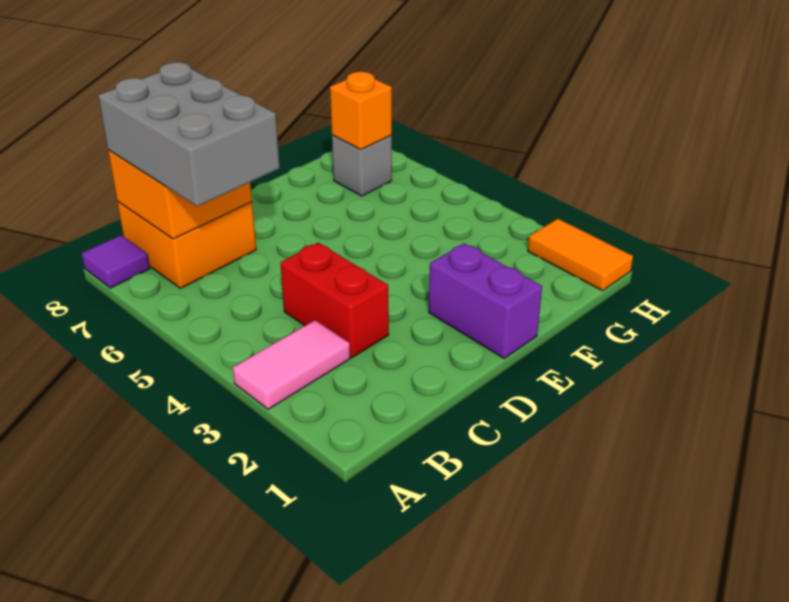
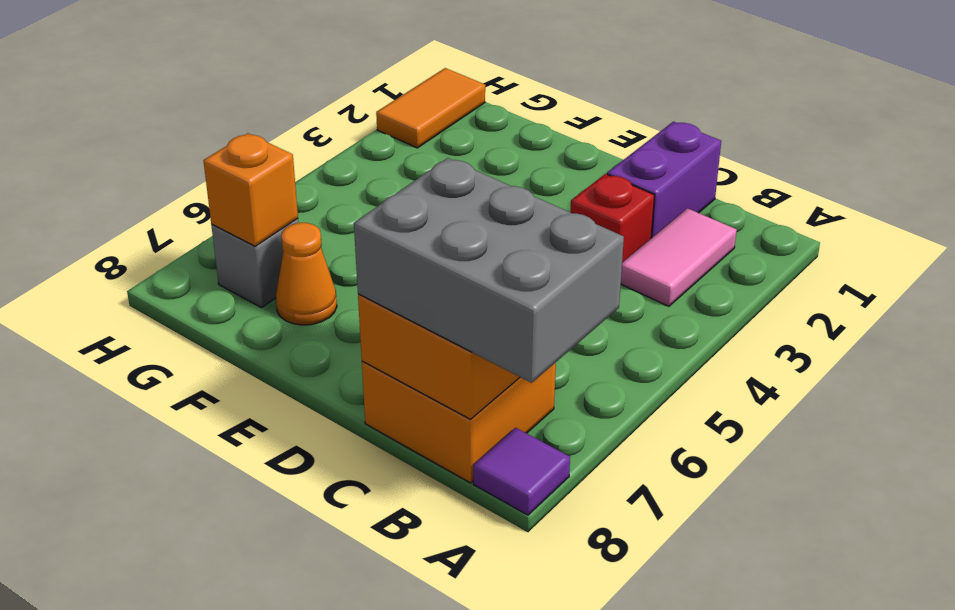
pink 1x2 tile [233,320,350,409] -> pink 1x2 tile turned to [621,208,737,306]
grey 2x3 brick [98,62,280,206] -> grey 2x3 brick turned to [354,158,624,383]
red 1x2 brick [280,243,389,358] -> red 1x1 brick [570,174,654,262]
purple 1x2 brick [429,243,542,358] -> purple 1x2 brick moved to [607,122,721,238]
none -> orange 1x1 cone [276,223,337,325]

